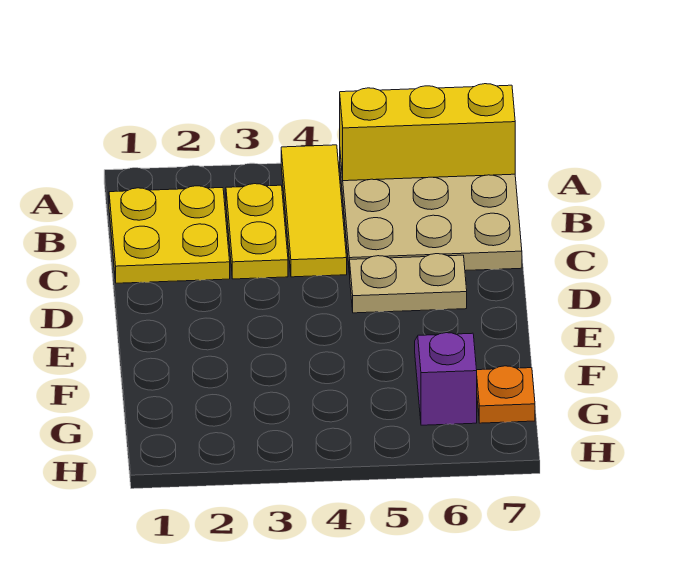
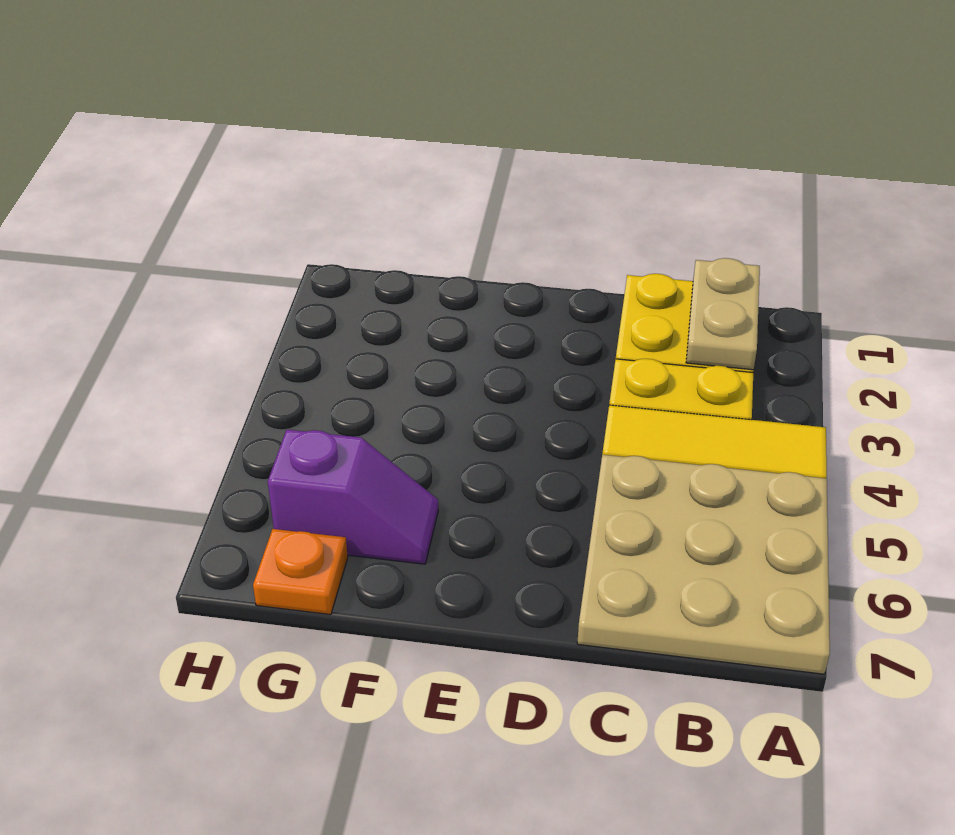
yellow 1x3 brick [340,84,515,181] -> none
tan 1x2 plate [350,254,467,313] -> tan 1x2 plate moved to [686,258,760,370]

